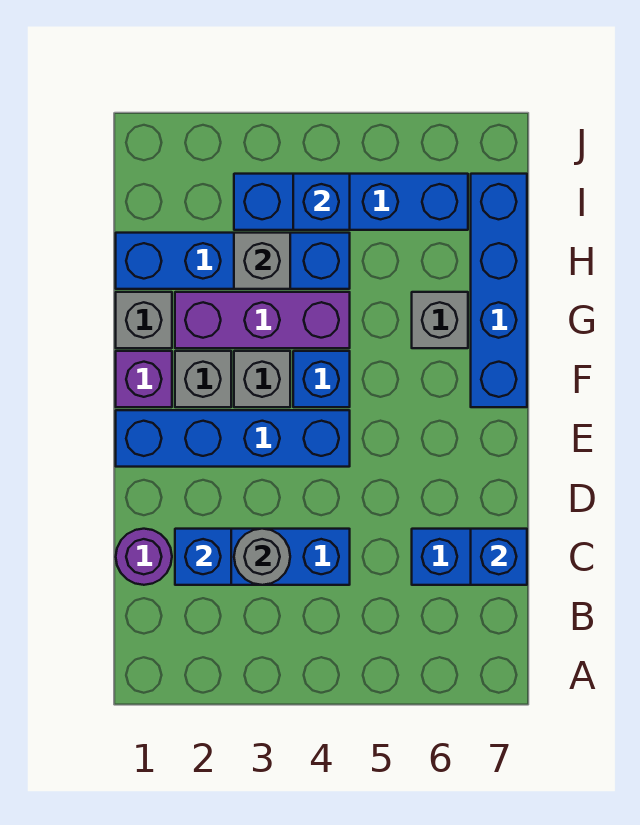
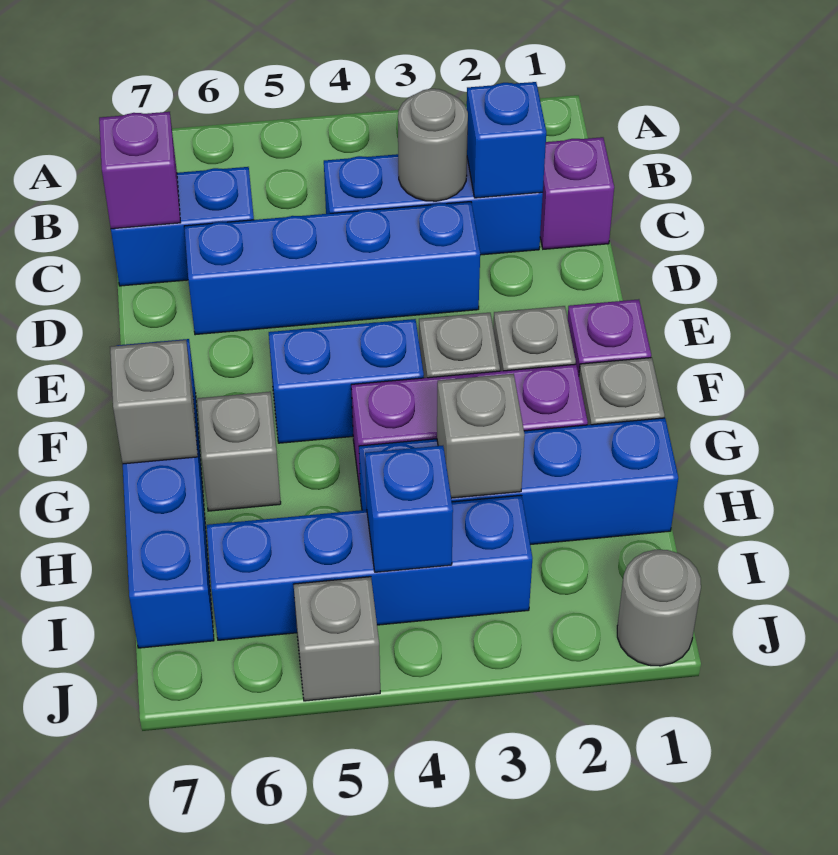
purple 1x1 round brick [116,529,172,585] -> purple 1x1 brick [540,137,614,249]
blue 1x1 brick [471,529,527,585] -> purple 1x1 brick [99,112,181,229]
blue 1x4 brick [116,410,350,467] -> blue 1x4 brick moved to [184,202,480,335]
blue 1x1 brick [293,351,350,407] -> blue 1x2 brick [269,319,424,443]
none -> grey 1x1 brick [110,340,198,464]
none -> grey 1x1 round brick [617,550,701,666]
none -> grey 1x1 brick [294,577,380,701]

